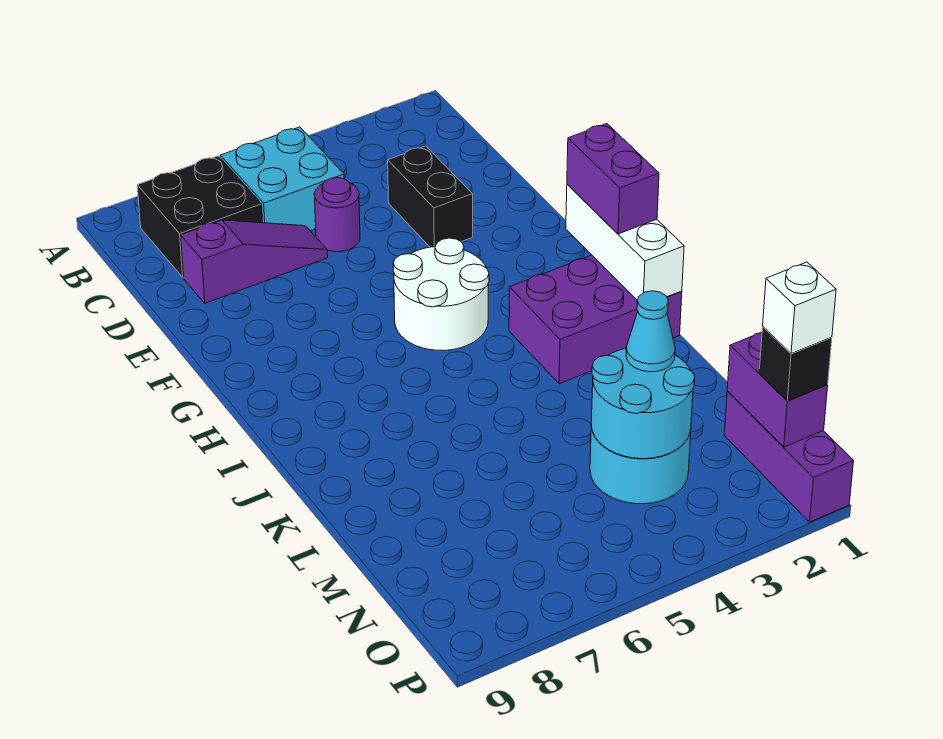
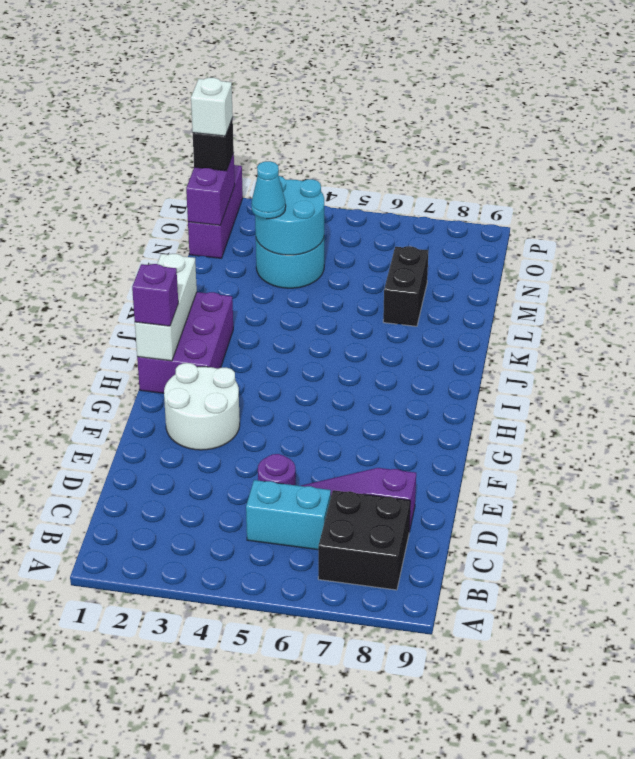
cyan 2x2 brick [220,127,344,231] -> cyan 1x2 brick [246,480,331,550]
black 1x2 brick [388,146,473,247] -> black 1x2 brick moved to [383,246,428,326]
white 2x2 round brick [393,238,489,351] -> white 2x2 round brick moved to [164,363,240,450]
purple 1x2 brick [567,124,659,234] -> purple 1x1 brick [132,264,178,326]
purple 2x3 brick [509,255,682,384] -> purple 2x3 brick turned to [137,292,233,393]

